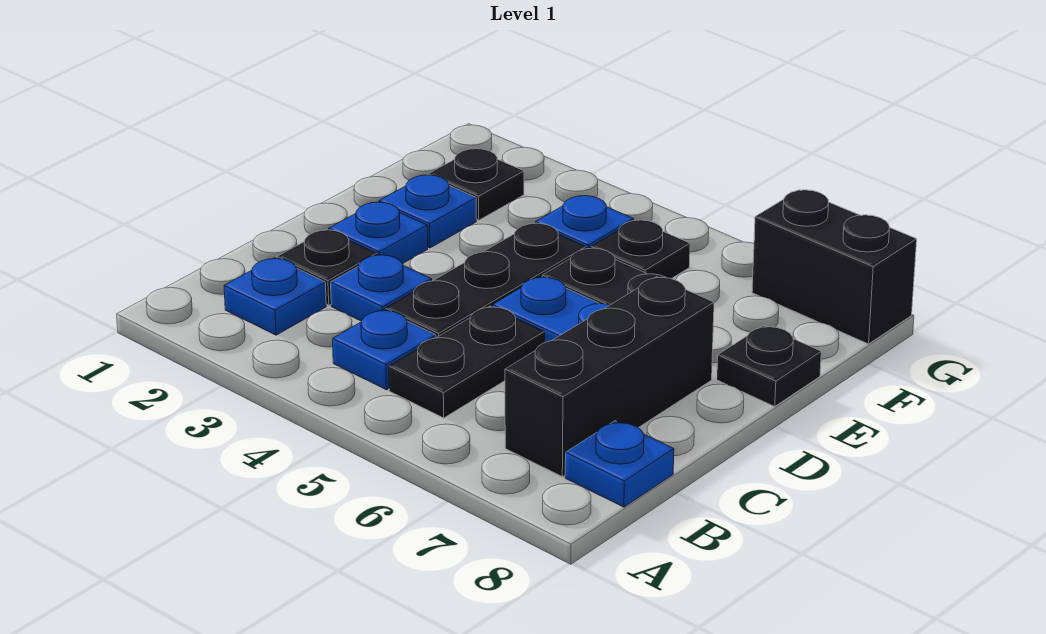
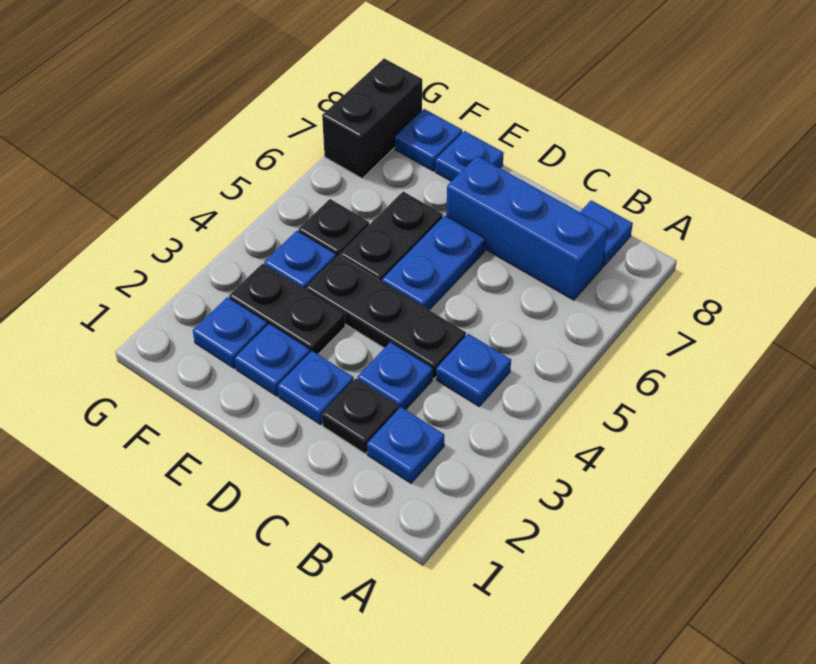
black 1x2 plate [389,306,545,418] -> black 1x2 plate moved to [229,264,345,354]
black 1x3 brick [505,277,714,477] -> blue 1x3 brick [446,156,608,300]
black 1x1 plate [717,326,821,406] -> blue 1x1 plate [435,131,504,181]
black 1x1 plate [428,149,524,220] -> blue 1x1 plate [193,297,267,368]
none -> blue 1x1 plate [395,109,462,171]

